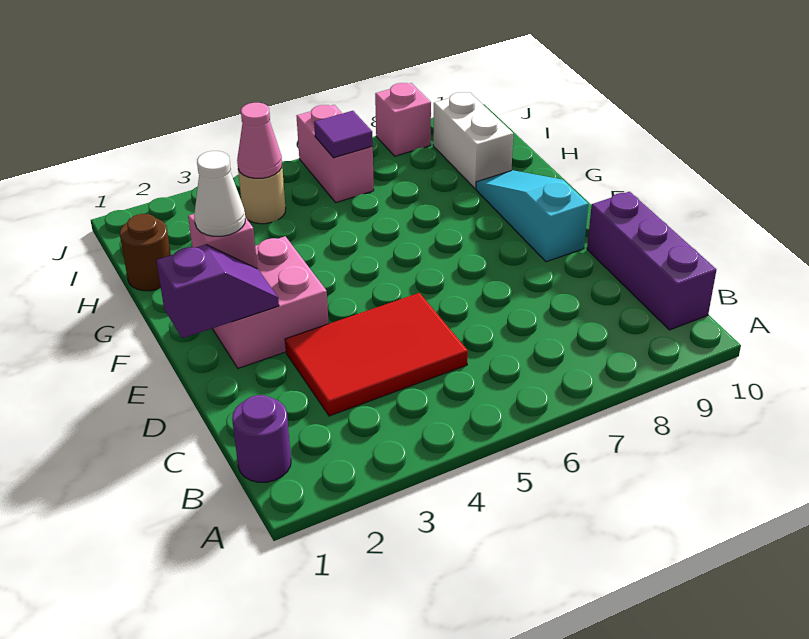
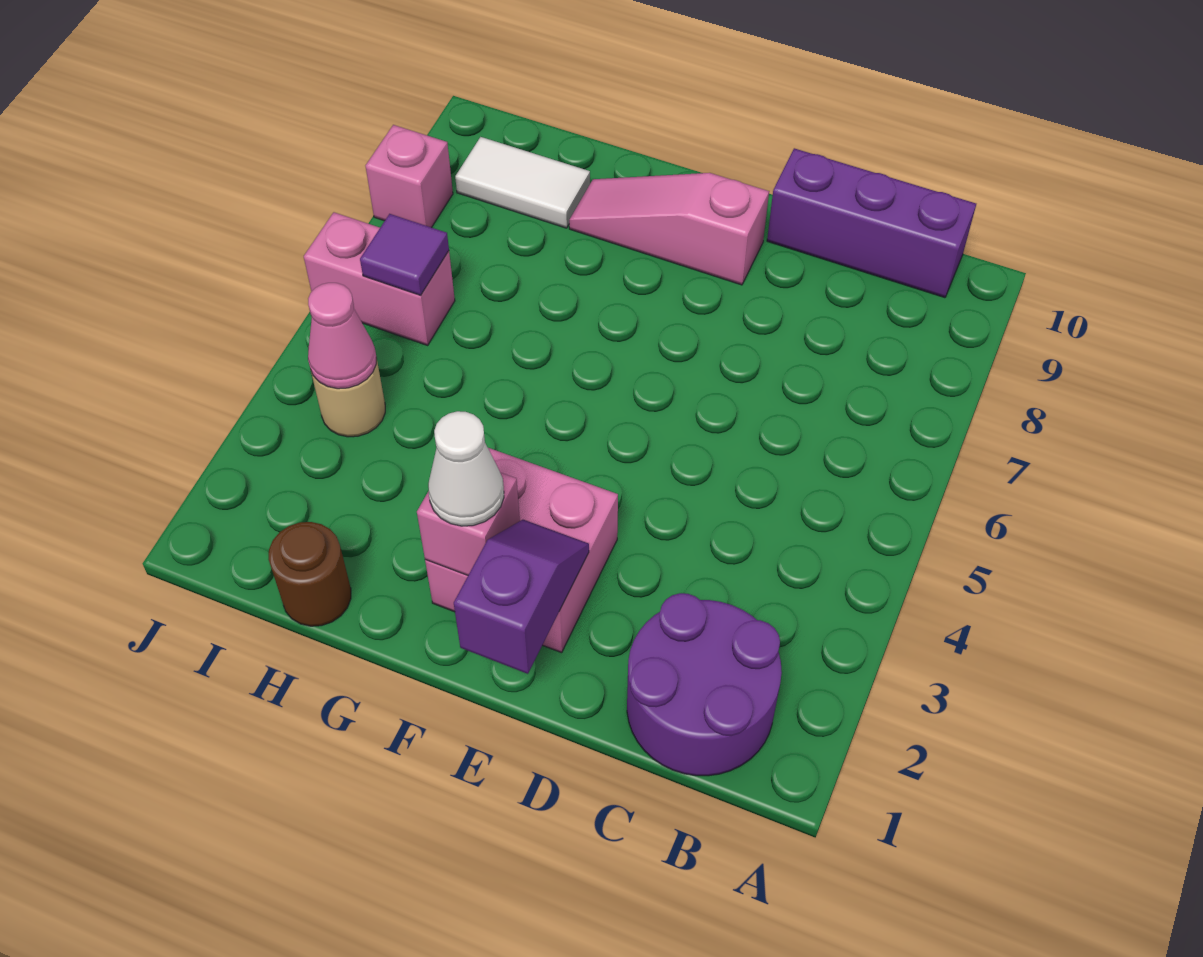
purple 1x1 round brick [232,395,291,482] -> purple 2x2 round brick [627,593,782,776]
red 2x3 tile [285,293,468,416] -> none
cyan 1x3 slope [476,170,588,262] -> pink 1x3 slope [569,173,769,285]
white 1x2 brick [433,92,513,189] -> white 1x2 tile [455,137,590,228]

